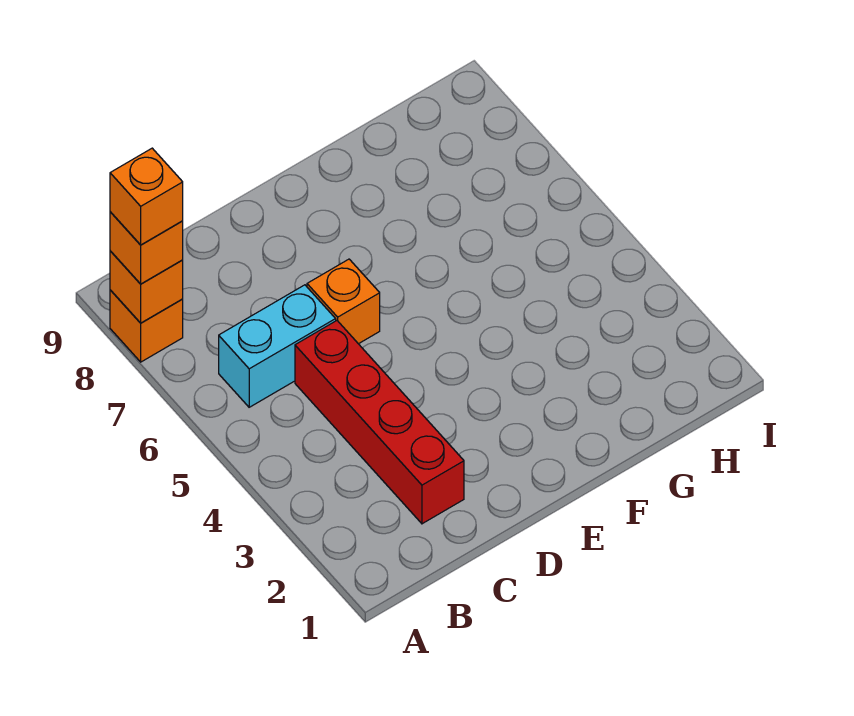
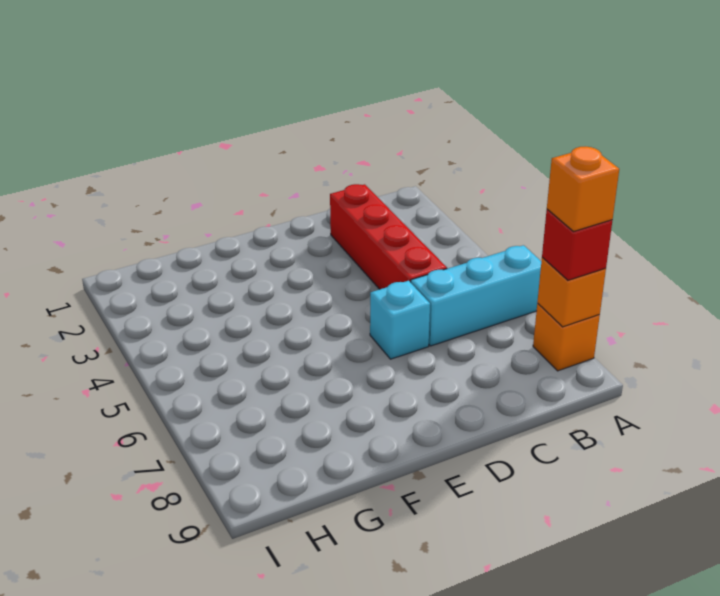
orange 1x1 brick [110,212,183,284] -> red 1x1 brick [542,209,612,280]
cyan 1x2 brick [219,285,336,407] -> cyan 1x3 brick [411,245,541,346]
orange 1x1 brick [307,259,380,344] -> cyan 1x1 brick [370,281,430,359]

